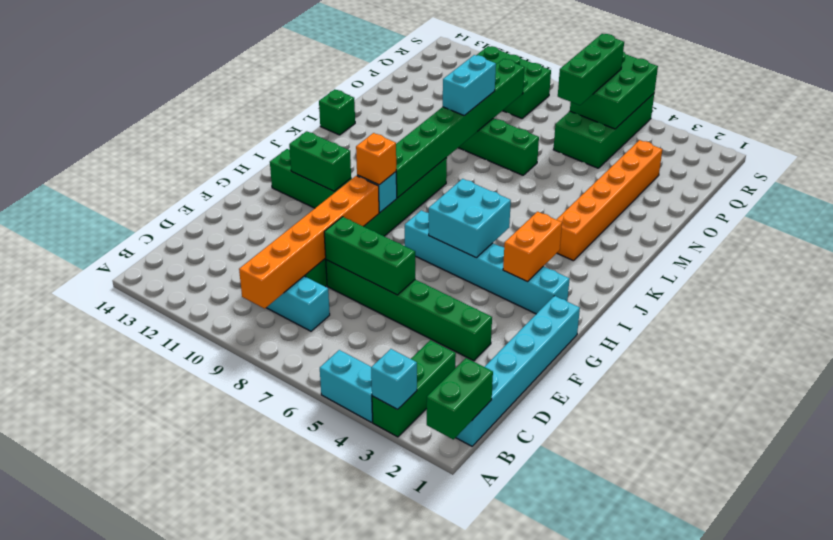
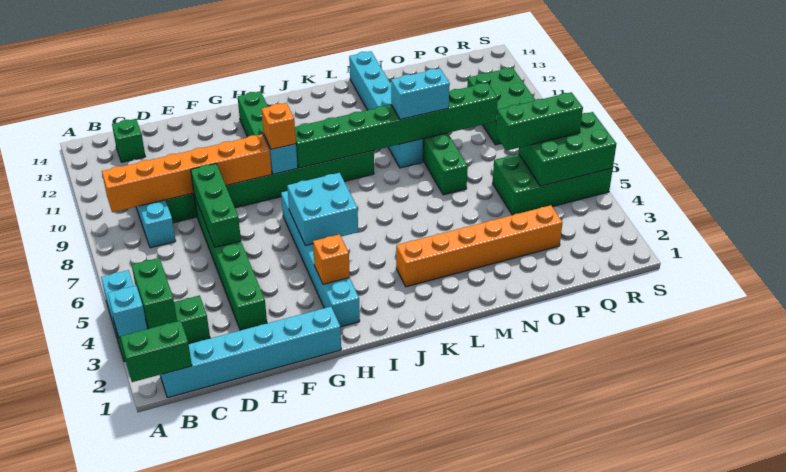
orange 1x2 brick [503,212,562,282] -> orange 1x1 brick [313,234,350,284]
green 1x2 brick [289,131,351,191] -> green 1x2 brick moved to [132,258,177,328]
green 1x1 brick [319,89,355,135] -> green 1x1 brick moved to [112,119,145,162]
none -> cyan 1x6 brick [349,51,423,168]

